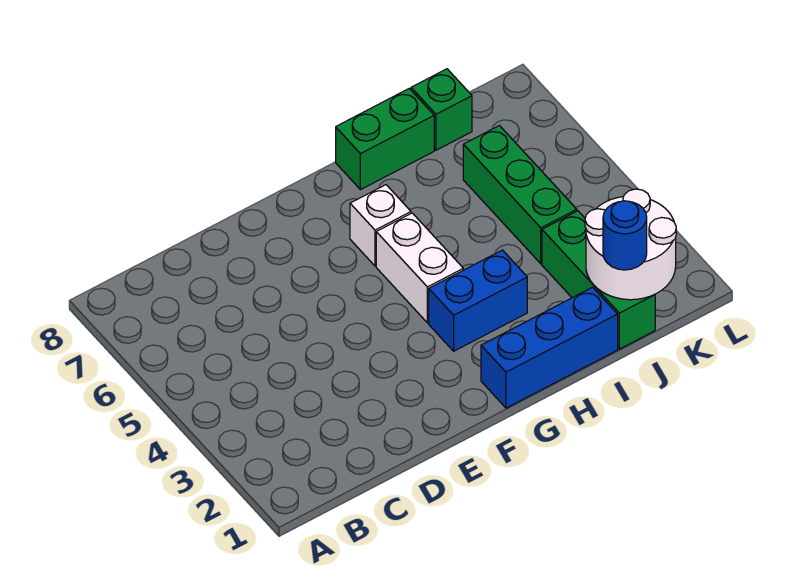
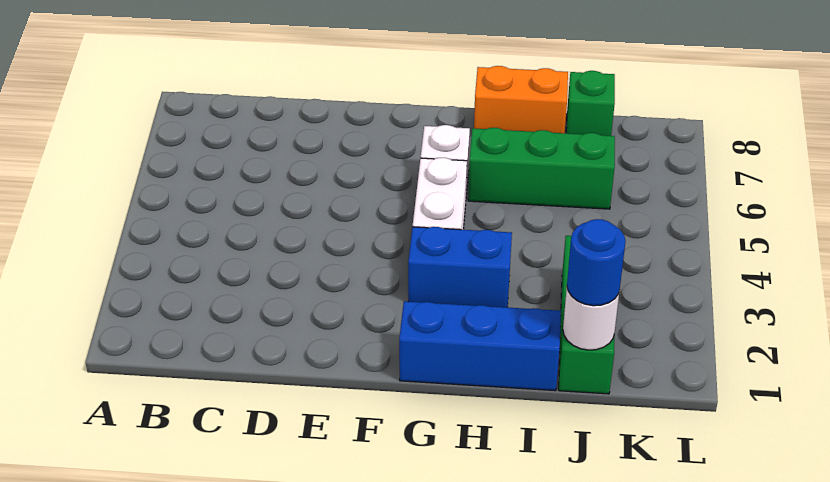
green 1x2 brick [336,89,434,190] -> orange 1x2 brick [474,66,568,133]
white 2x2 round brick [585,189,676,300] -> white 1x1 round brick [563,288,620,350]
green 1x3 brick [463,126,577,264] -> green 1x3 brick turned to [468,128,615,209]

